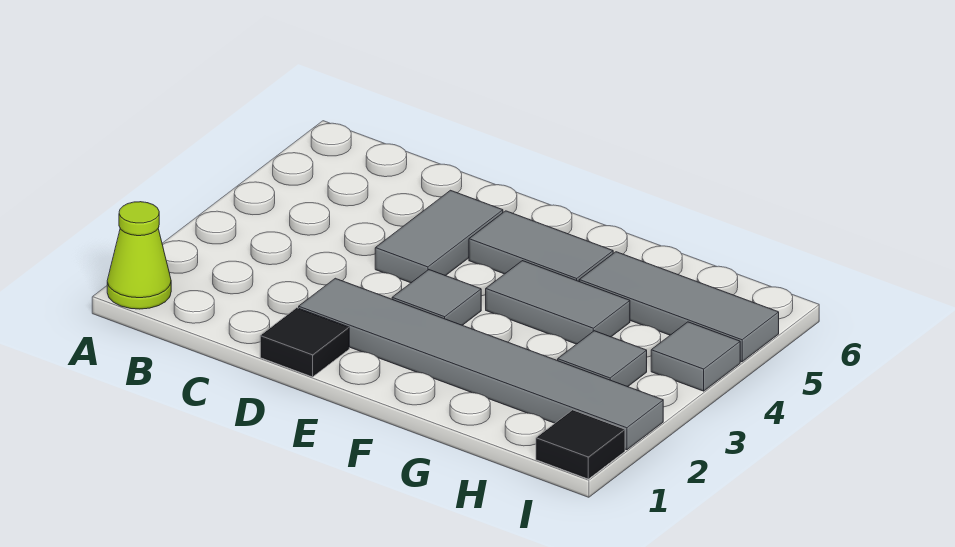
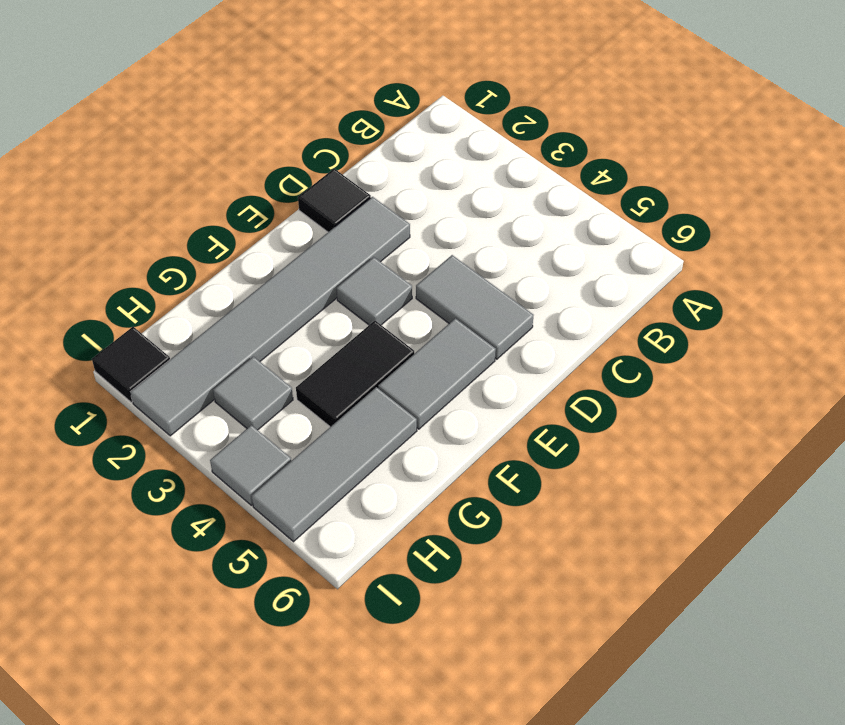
lime 1x1 cone [107,202,171,309] -> none
grey 1x2 tile [486,261,630,344] -> black 1x2 tile [296,321,414,427]

